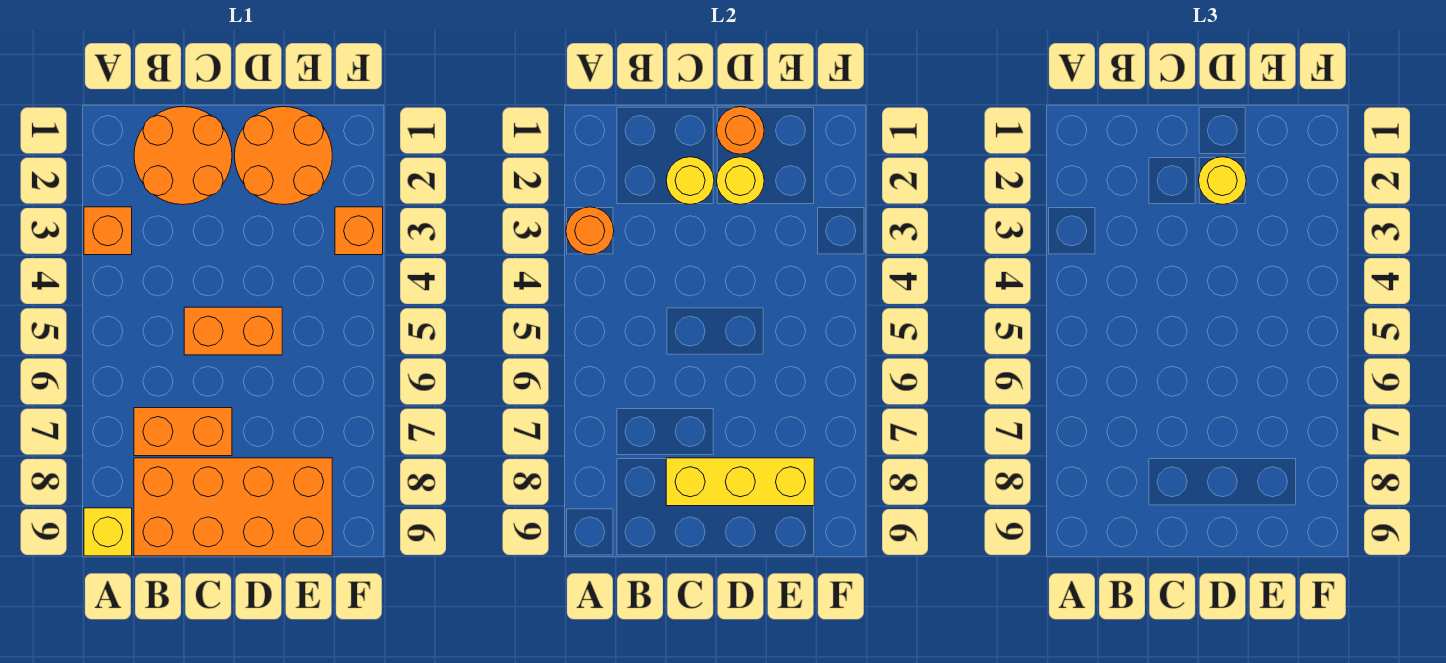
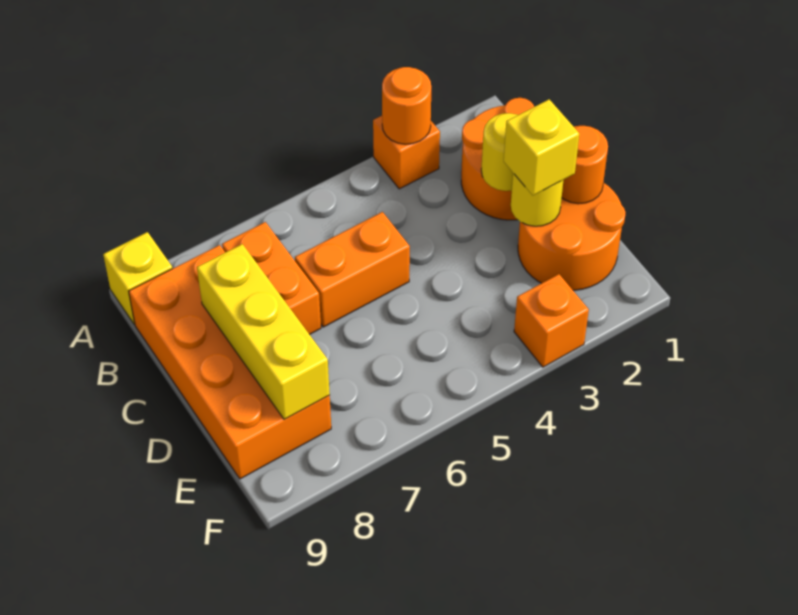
orange 1x2 brick [184,307,282,355] -> orange 1x2 brick turned to [295,212,410,327]
yellow 1x1 round brick [1199,157,1246,205] -> yellow 1x1 brick [504,99,579,195]

